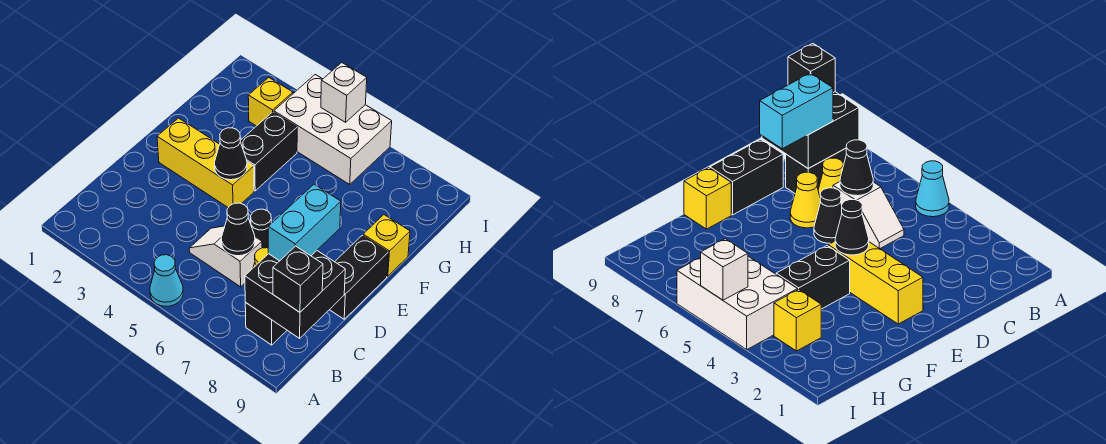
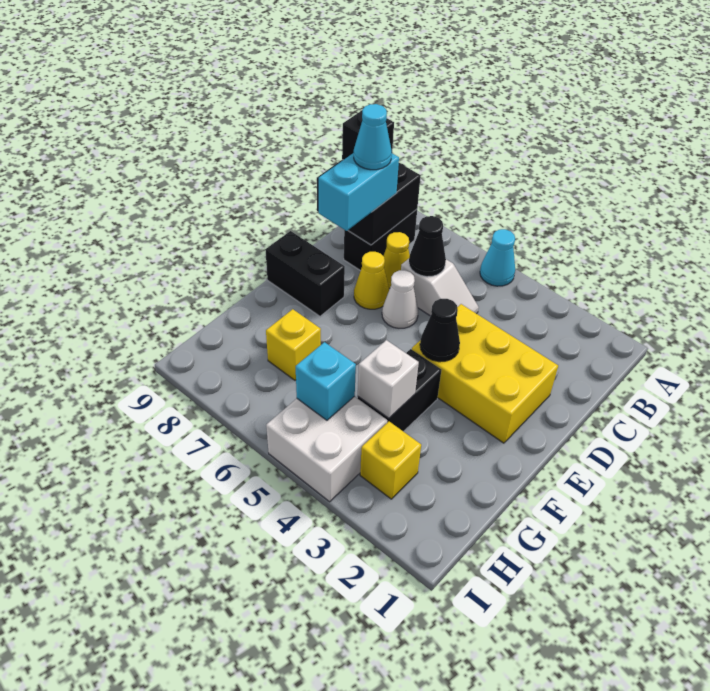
none -> cyan 1x1 cone [354,104,392,170]
black 1x1 cone [251,209,271,248] -> white 1x1 cone [382,270,418,328]
black 1x2 brick [330,235,389,319] -> black 1x2 brick turned to [265,231,345,316]
yellow 1x3 brick [157,118,254,207] -> yellow 2x3 brick [412,304,558,443]
yellow 1x1 brick [363,215,410,276] -> yellow 1x1 brick moved to [266,309,321,380]
white 2x3 brick [274,75,392,184] -> white 2x2 brick [266,396,387,502]
none -> cyan 1x1 brick [296,342,356,420]
white 1x1 brick [321,63,367,122] -> white 1x1 brick moved to [358,340,419,418]

